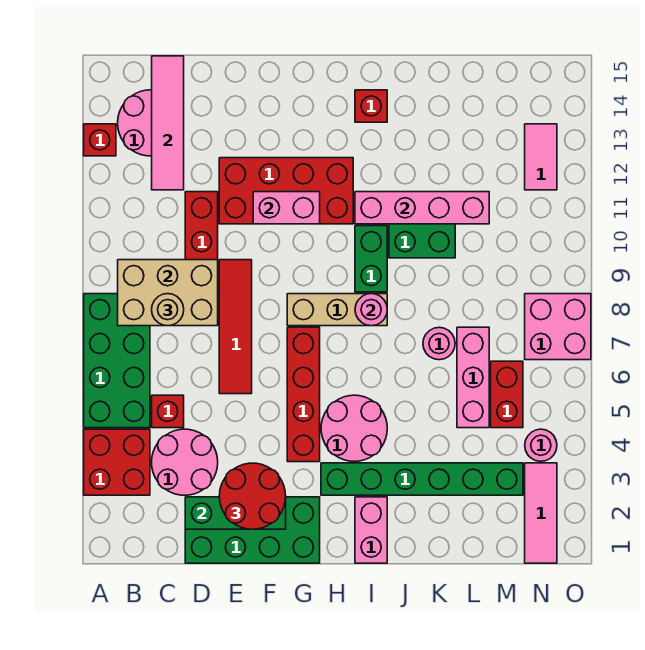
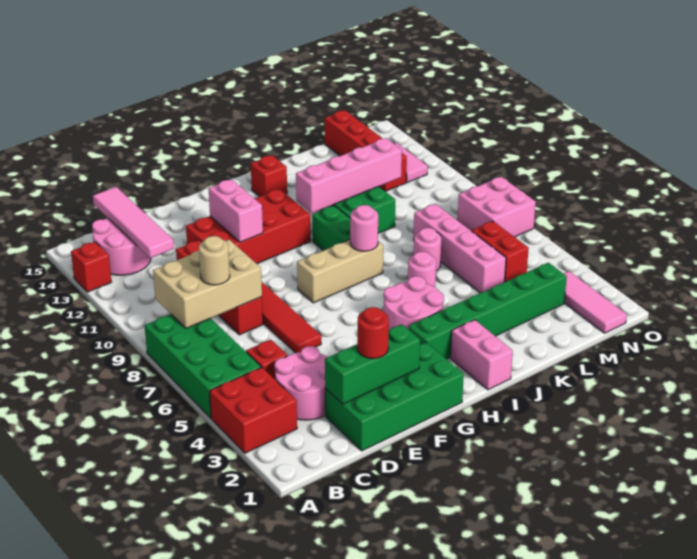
red 2x2 round brick [219,463,286,529] -> red 1x1 round brick [357,307,389,359]
pink 1x2 brick [253,192,320,224] -> pink 1x2 brick turned to [208,179,263,242]
red 1x4 brick [287,327,320,462] -> red 1x4 brick moved to [325,110,407,191]
pink 1x3 brick [457,327,489,428] -> pink 1x4 brick [414,204,506,293]
pink 1x1 round brick [525,429,557,461] -> pink 1x1 round brick moved to [408,251,436,287]

